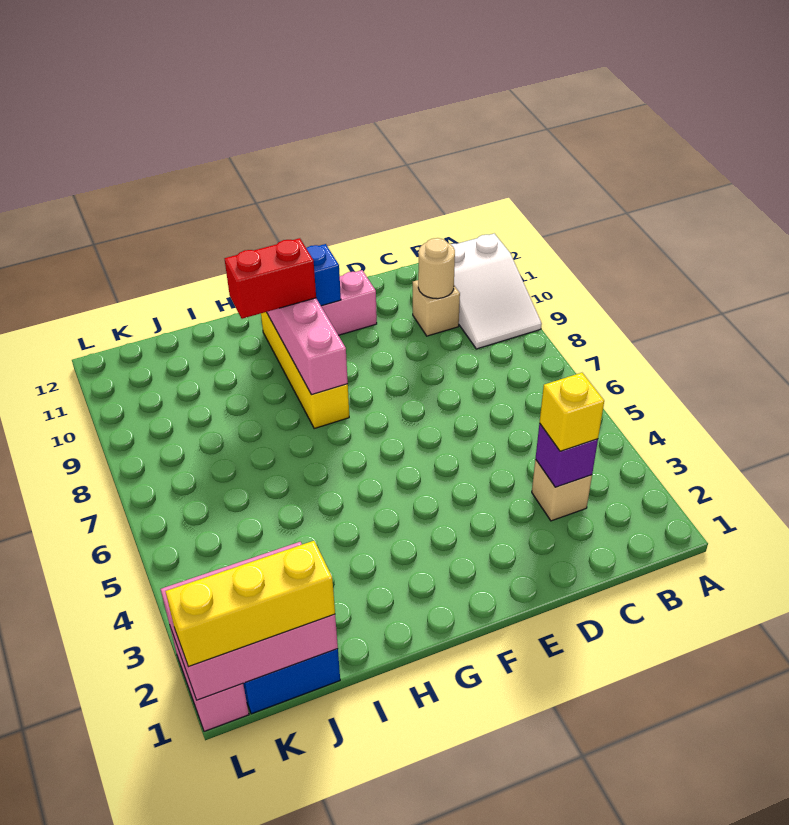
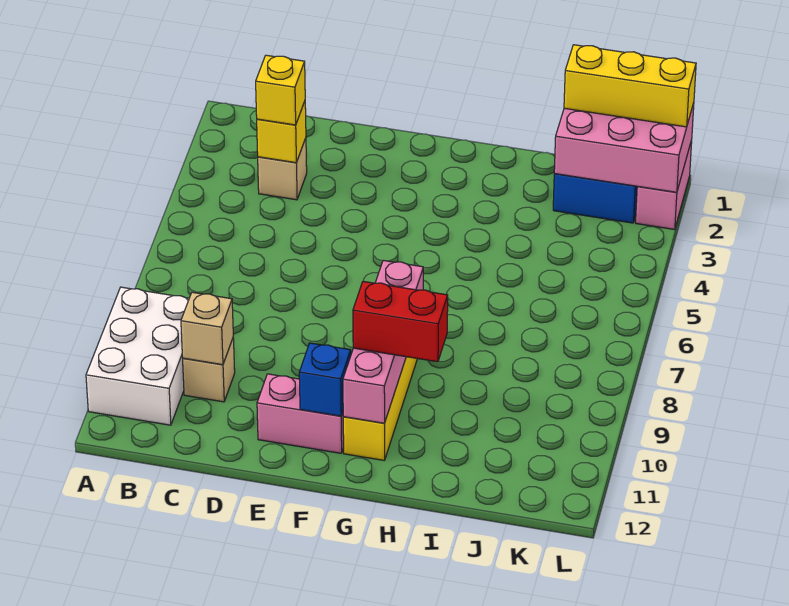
white 2x3 slope [451,234,542,349] -> white 2x3 brick [86,287,189,425]
purple 1x1 brick [535,423,598,487] -> yellow 1x1 brick [257,101,306,163]
tan 1x1 round brick [418,238,455,299] -> tan 1x1 brick [181,292,233,365]

